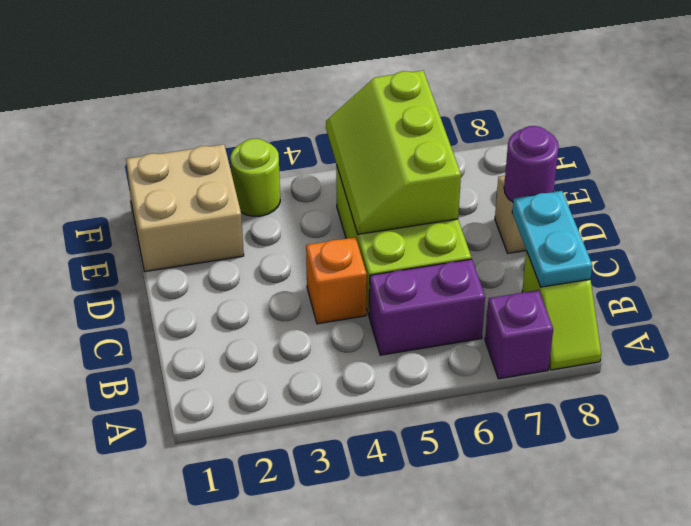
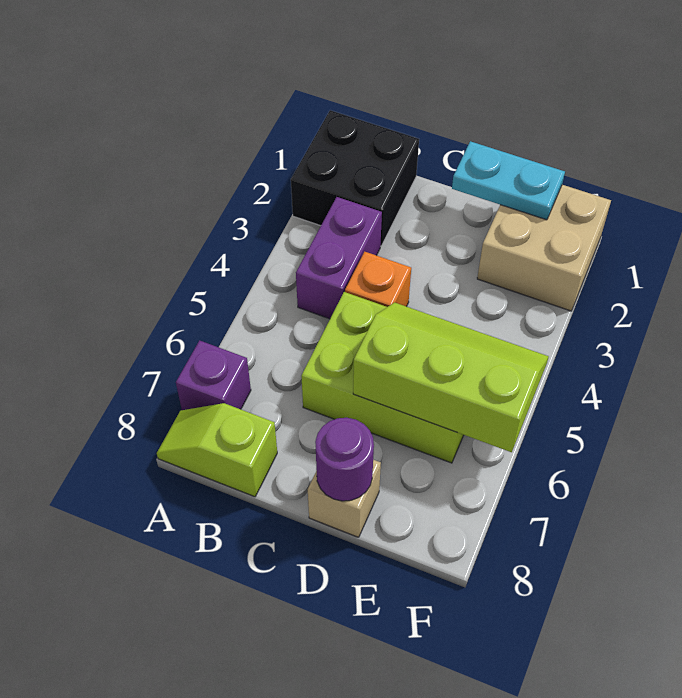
none -> black 2x2 brick [291,110,419,246]
purple 1x2 brick [369,259,485,355] -> purple 1x2 brick moved to [296,197,382,319]
cyan 1x2 plate [512,191,592,287] -> cyan 1x2 plate moved to [452,141,565,220]
lime 1x1 round brick [231,139,280,216] -> none

